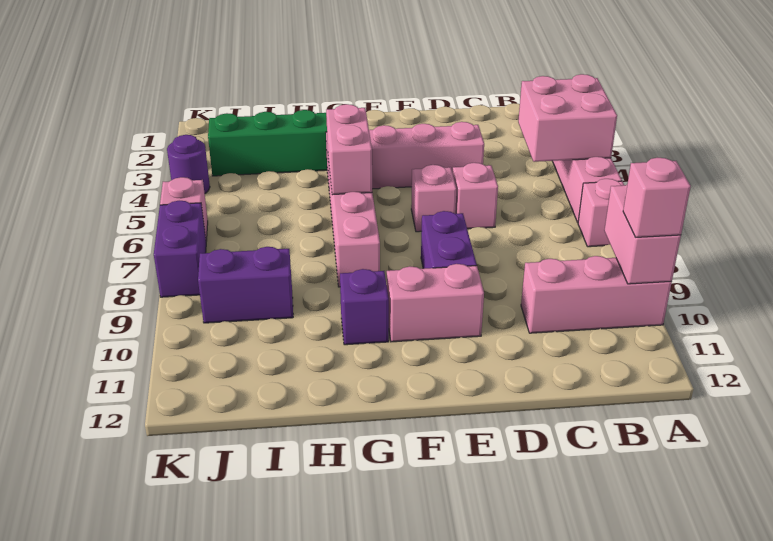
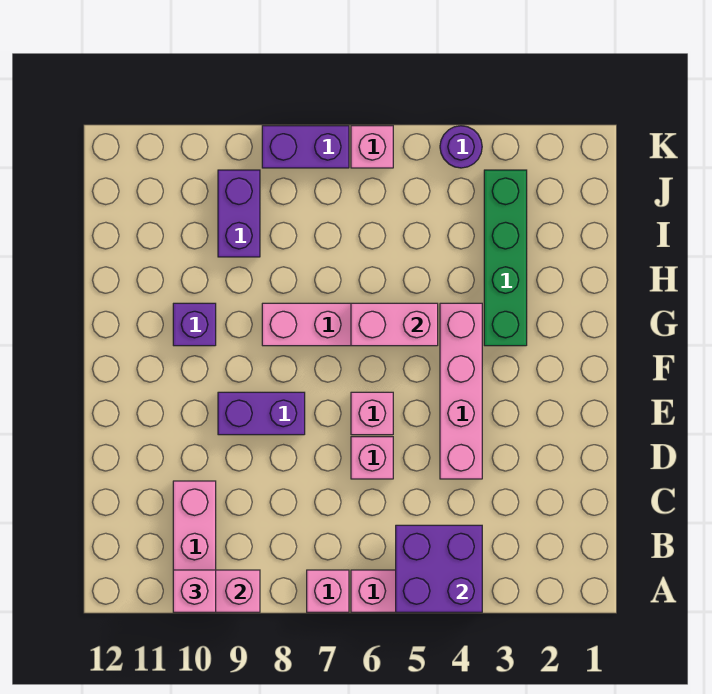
pink 2x2 brick [518,74,617,162] -> purple 2x2 brick [396,525,482,612]
pink 1x2 brick [387,264,484,342] -> none

